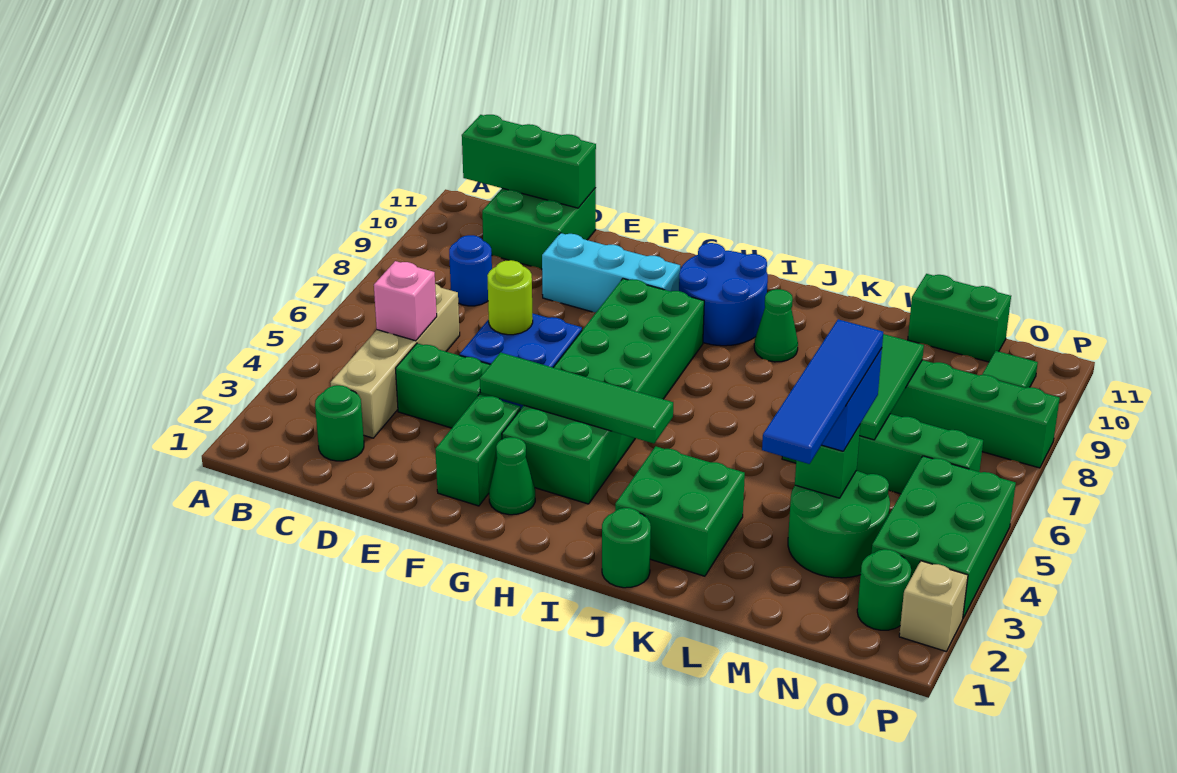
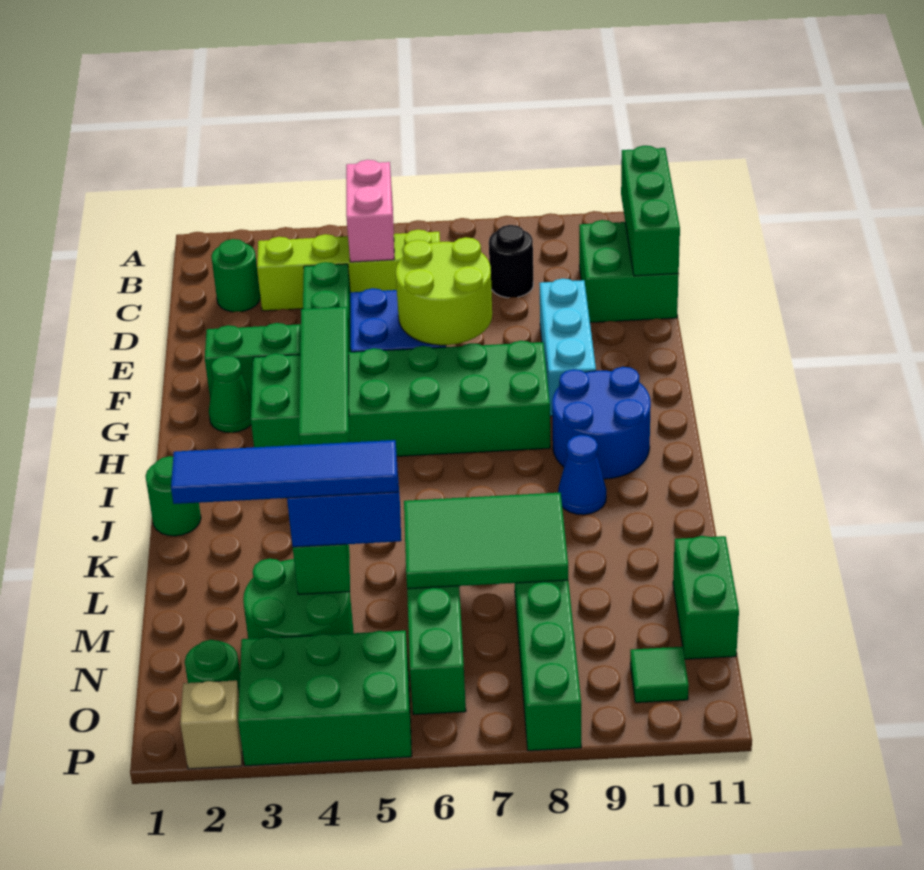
tan 1x4 brick [330,284,460,438] -> lime 1x4 brick [257,230,440,311]
pink 1x1 brick [374,261,437,341] -> pink 1x2 brick [346,160,394,262]
blue 1x1 round brick [449,235,492,306] -> black 1x1 round brick [489,225,533,298]
lime 1x1 round brick [487,260,533,335] -> lime 2x2 round brick [396,237,492,345]
green 2x2 brick [615,446,745,576] -> none
green 1x1 cone [754,289,798,362] -> blue 1x1 cone [558,435,606,515]

